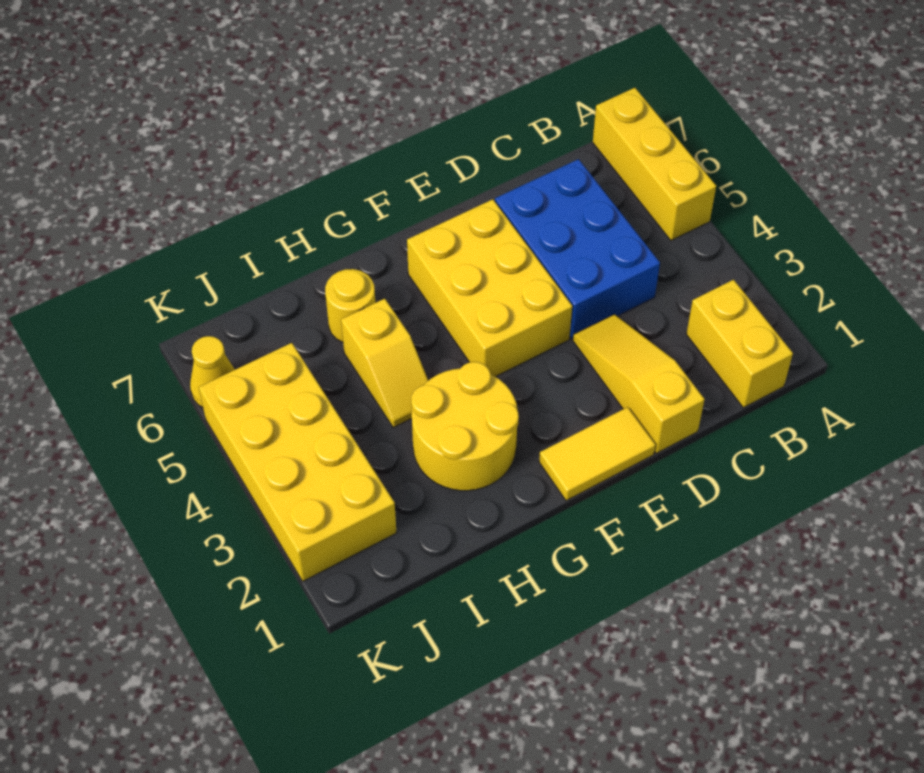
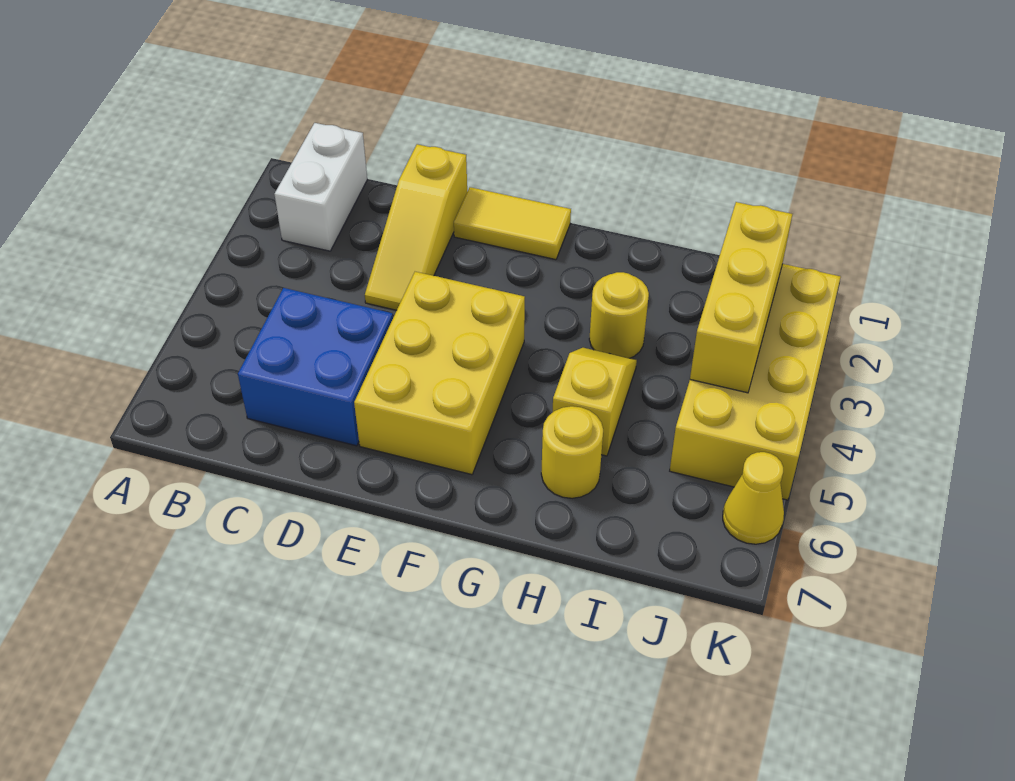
yellow 1x3 brick [593,88,716,240] -> yellow 1x3 brick moved to [690,202,792,393]
yellow 1x2 brick [686,280,793,408] -> white 1x2 brick [274,123,367,251]
blue 2x3 brick [495,159,660,339] -> blue 2x2 brick [238,288,393,446]
yellow 2x2 round brick [411,362,519,491] -> yellow 1x1 round brick [589,272,649,358]

